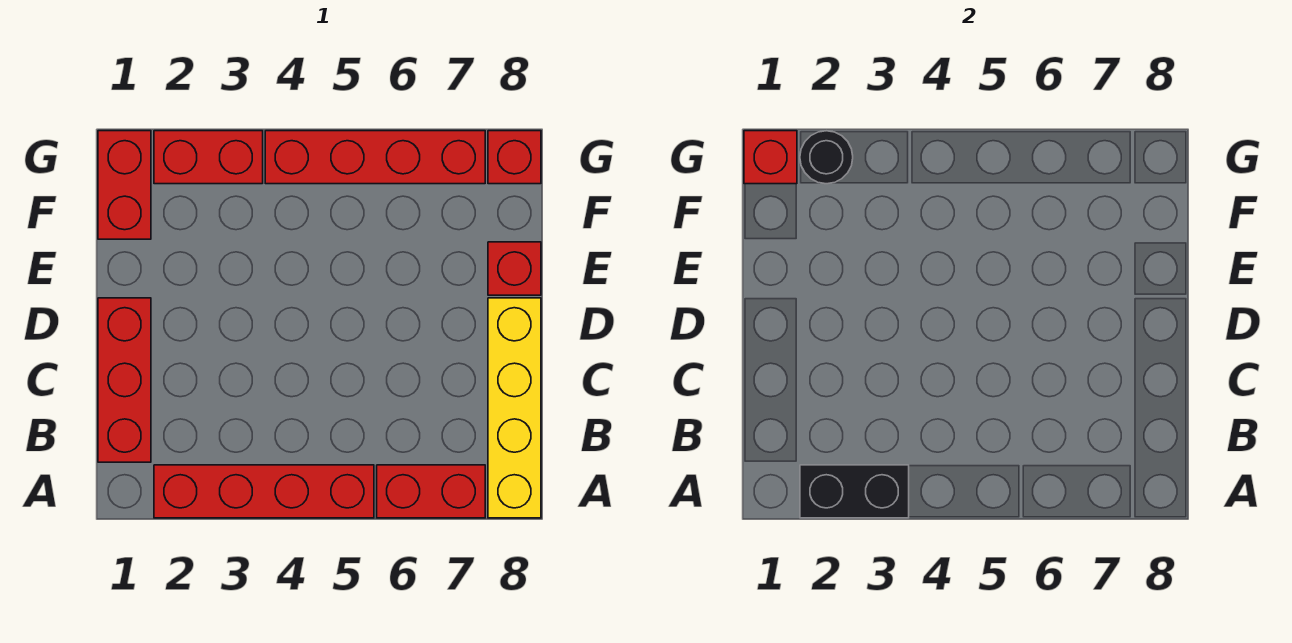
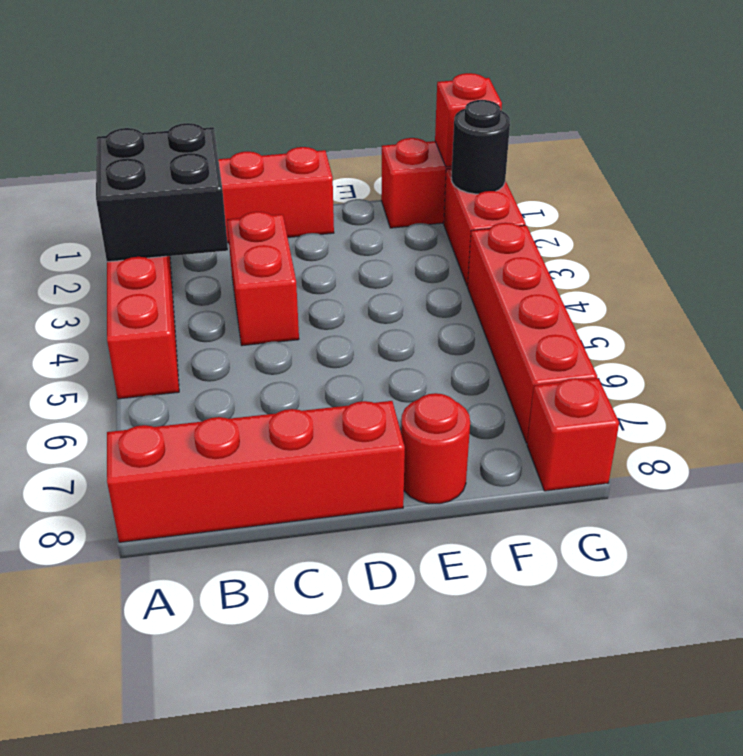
black 1x2 brick [800,465,909,518] -> black 2x2 brick [96,123,228,262]
red 1x2 brick [377,465,485,518] -> red 1x2 brick moved to [227,212,299,346]
yellow 1x4 brick [488,298,541,518] -> red 1x4 brick [107,401,405,542]
red 1x1 brick [488,242,541,295] -> red 1x1 round brick [401,393,470,504]

